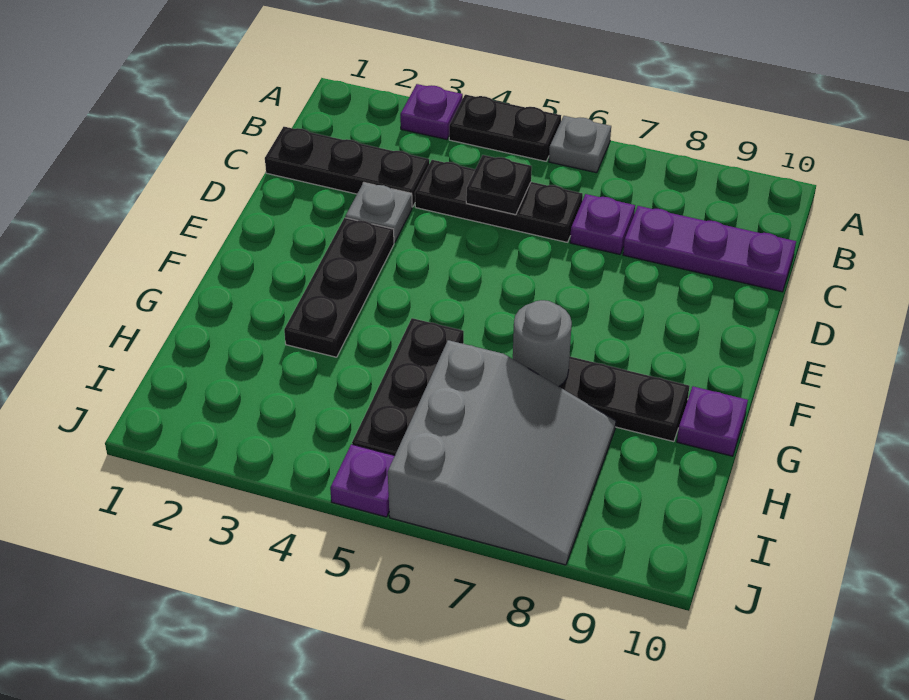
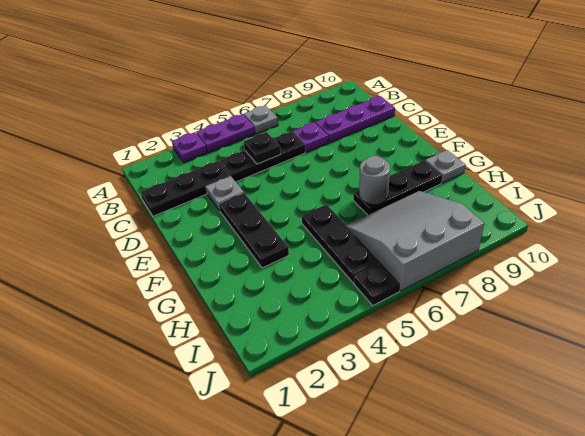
black 1x2 plate [449,95,561,161] -> purple 1x2 plate [197,114,255,153]
purple 1x1 plate [677,386,748,456] -> grey 1x1 plate [425,150,465,183]
grey 3x3 slope [388,340,616,565] -> grey 3x3 slope turned to [347,191,484,291]
purple 1x1 plate [330,444,395,517] -> black 1x1 plate [354,263,400,305]

